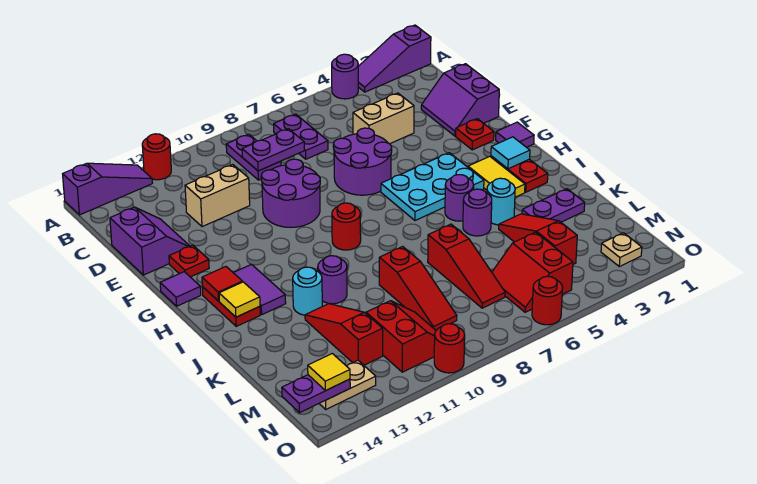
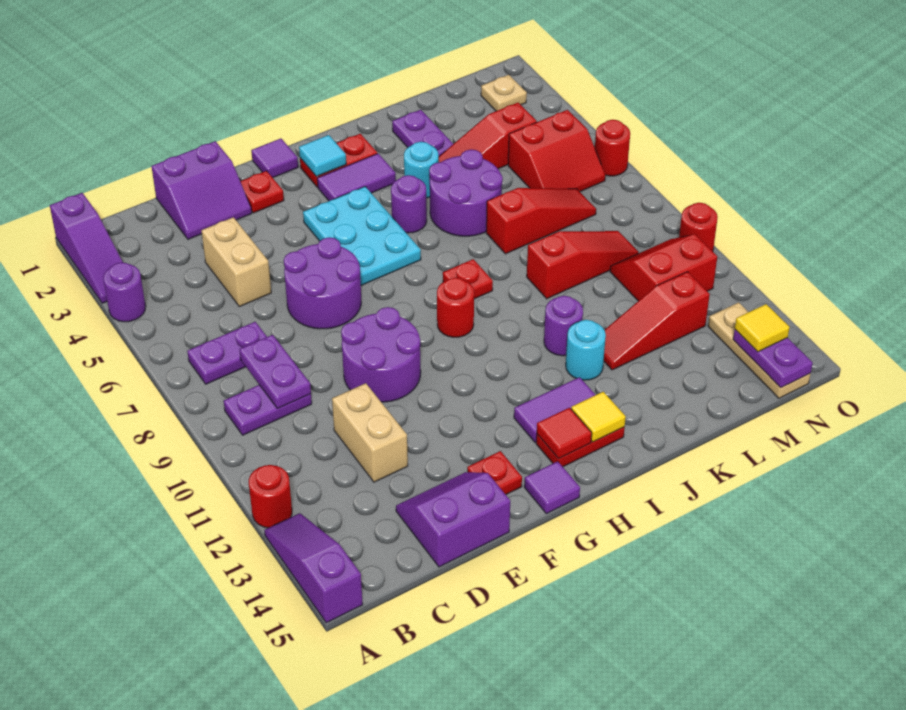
yellow 1x2 tile [468,156,525,197] -> purple 1x2 tile [317,154,396,201]
none -> red 1x1 plate [443,259,493,299]
purple 1x1 round brick [463,189,492,236] -> purple 2x2 round brick [429,149,503,236]
tan 1x2 plate [319,361,376,409] -> tan 1x3 plate [708,302,810,398]

